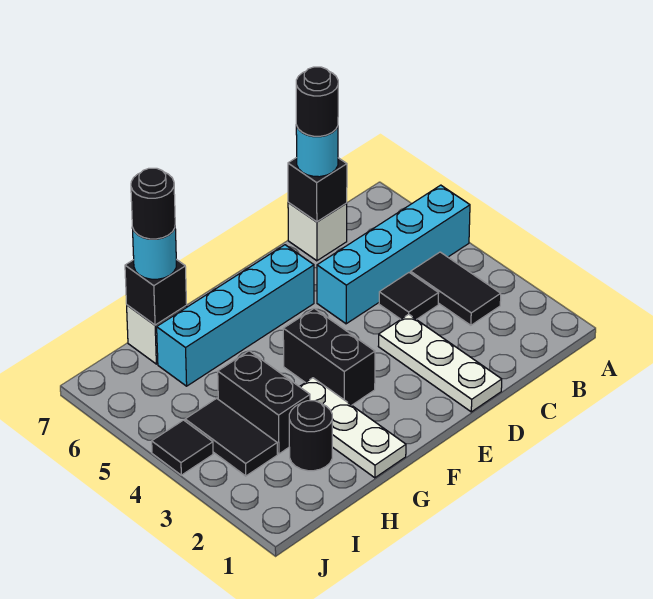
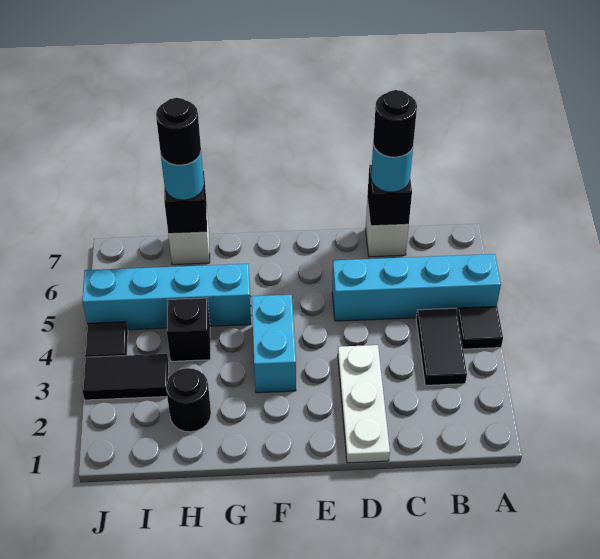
black 1x1 tile [379,273,439,319] -> black 1x1 tile moved to [457,307,503,349]
cyan 1x4 brick [157,245,314,386] -> cyan 1x4 brick moved to [82,264,251,330]
black 1x2 brick [283,308,375,405] -> cyan 1x2 brick [252,295,296,393]
white 1x3 plate [300,378,406,478] -> none
black 1x2 brick [218,351,310,454] -> black 1x1 brick [167,298,211,361]
black 1x2 tile [185,398,277,476] -> black 1x2 tile turned to [82,354,169,400]

